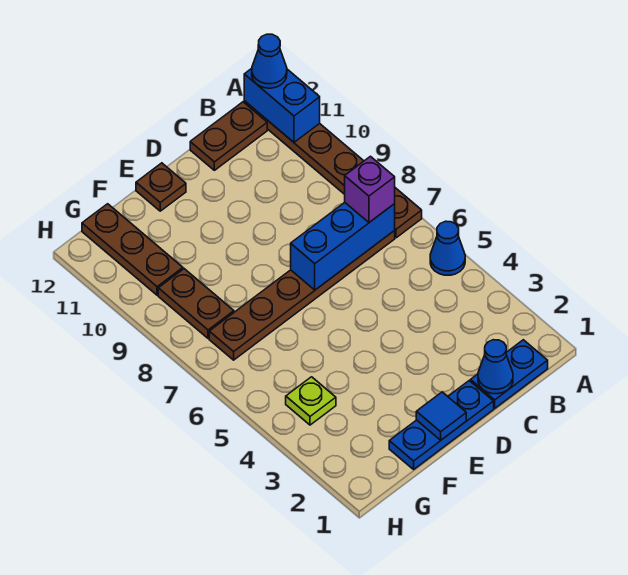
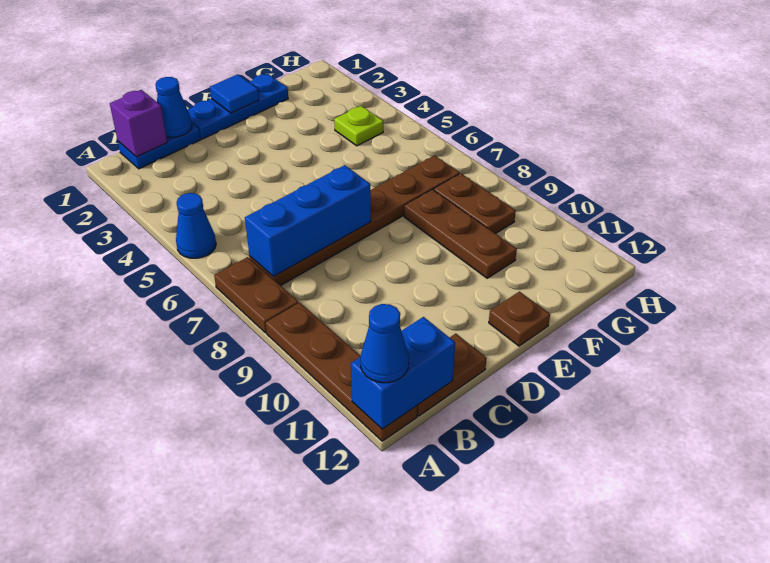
blue 1x2 brick [244,68,320,142] -> blue 1x2 brick turned to [351,317,455,429]
purple 1x1 brick [345,156,395,222] -> purple 1x1 brick moved to [110,90,167,157]
brown 1x3 plate [82,204,183,295] -> brown 1x3 plate moved to [404,189,517,278]

